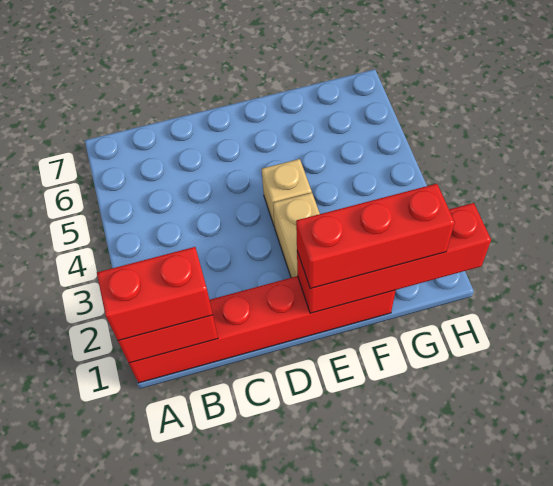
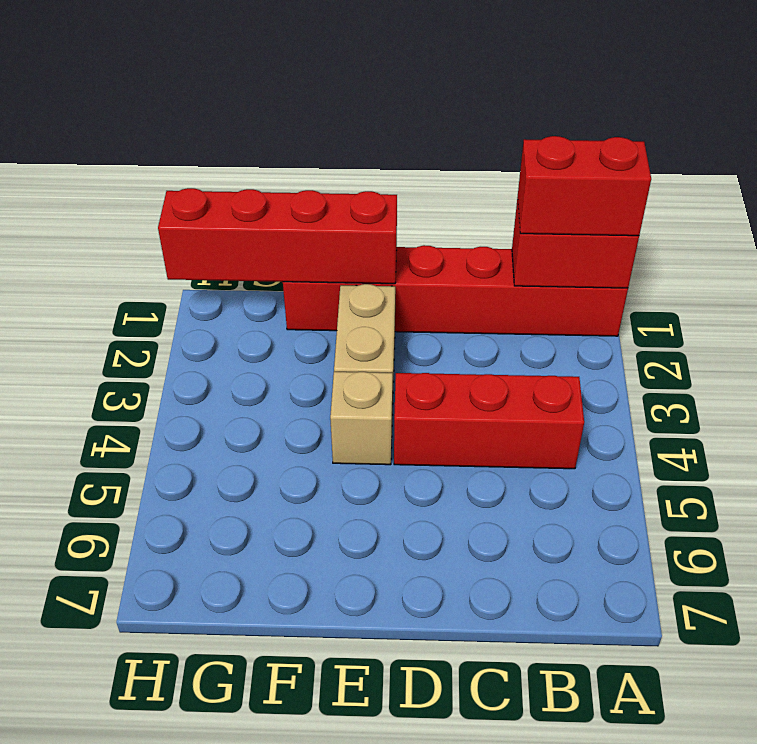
red 1x3 brick [296,184,455,289] -> red 1x3 brick moved to [394,373,584,469]

